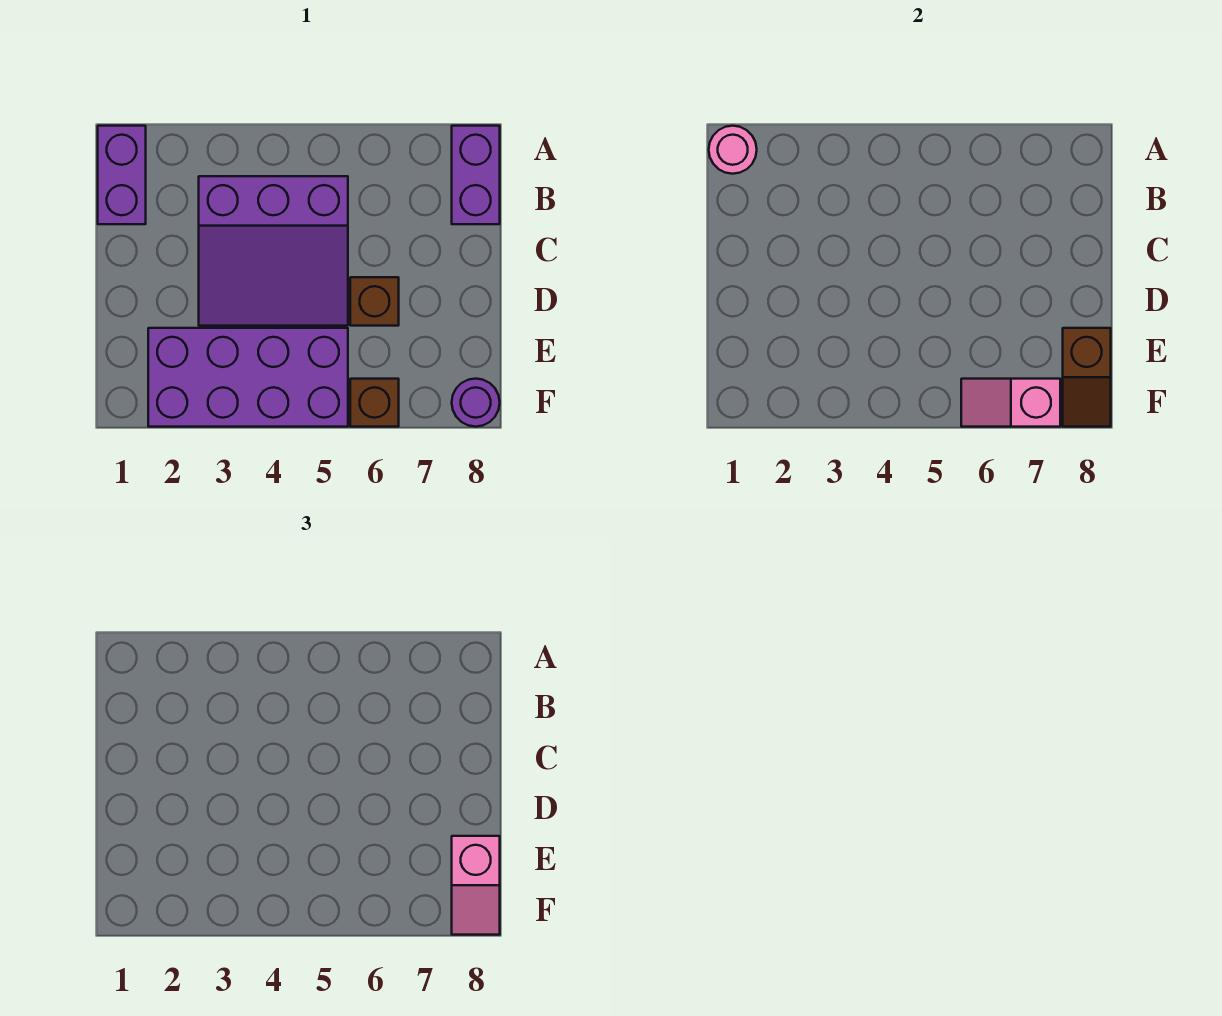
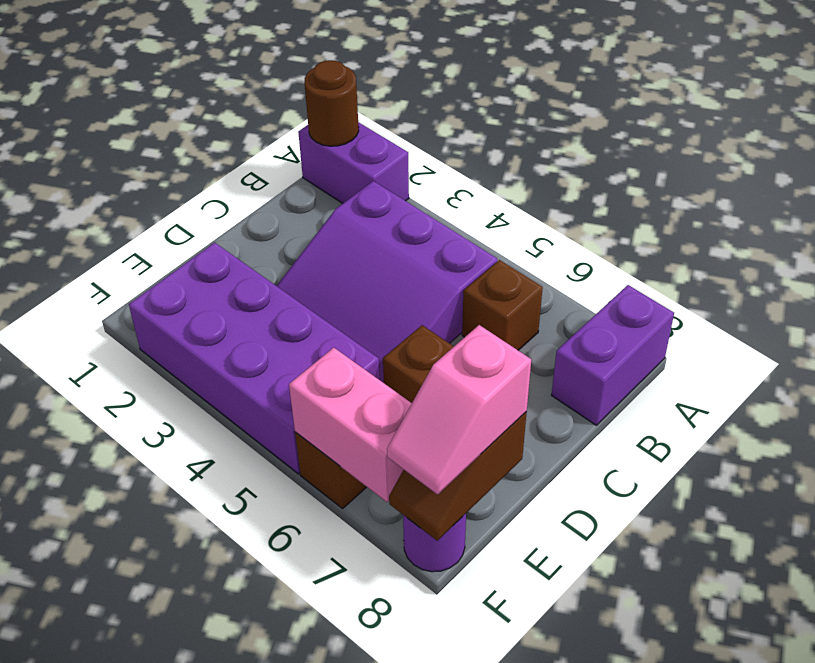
purple 1x2 brick [98,126,146,224] -> purple 1x2 brick turned to [298,122,409,204]
pink 1x1 round brick [709,126,757,174] -> brown 1x1 round brick [305,60,359,146]
none -> brown 1x1 brick [462,260,543,350]
pink 1x2 slope [961,379,1060,427] -> pink 1x2 brick [289,348,412,502]

